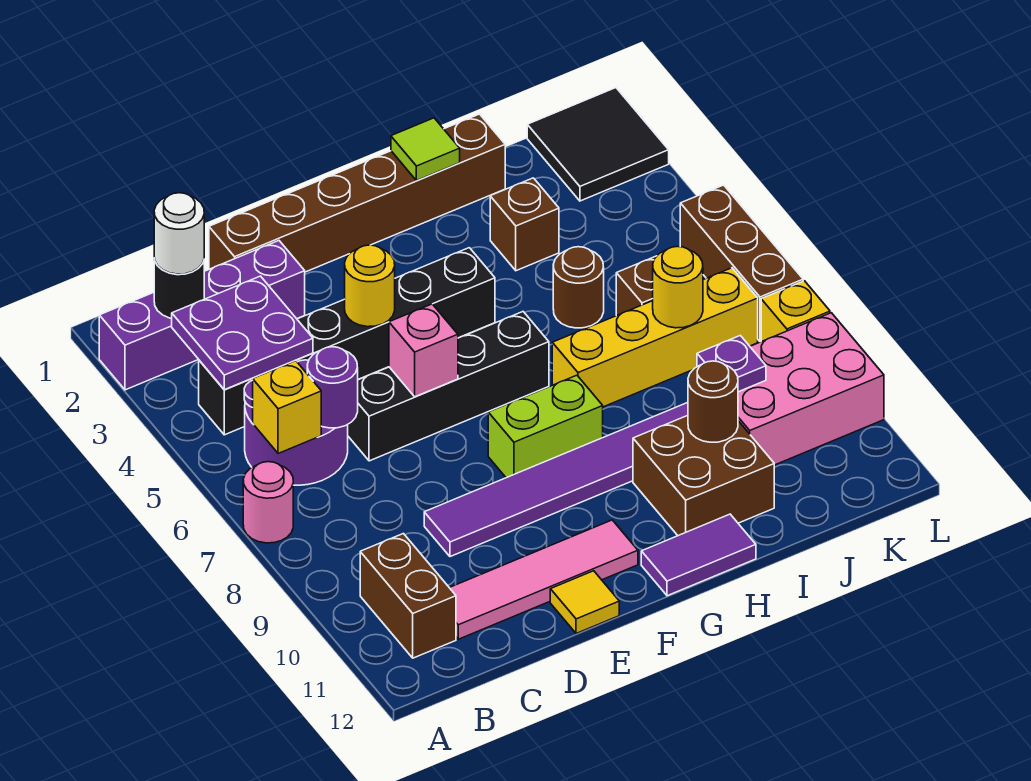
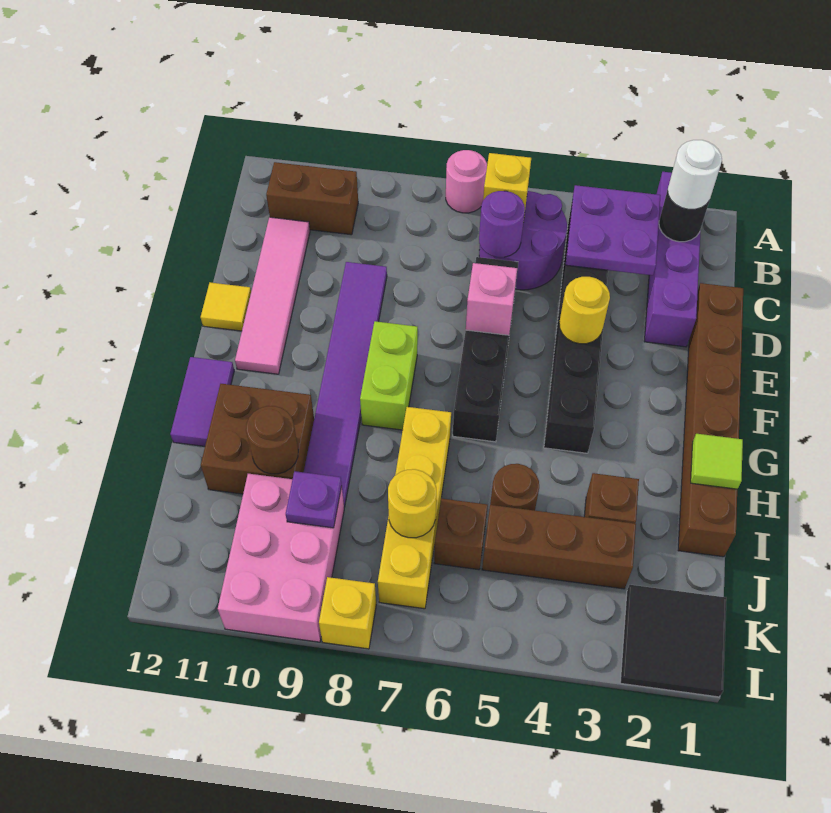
brown 1x3 brick [680,185,803,342] -> brown 1x3 brick moved to [482,505,636,589]

